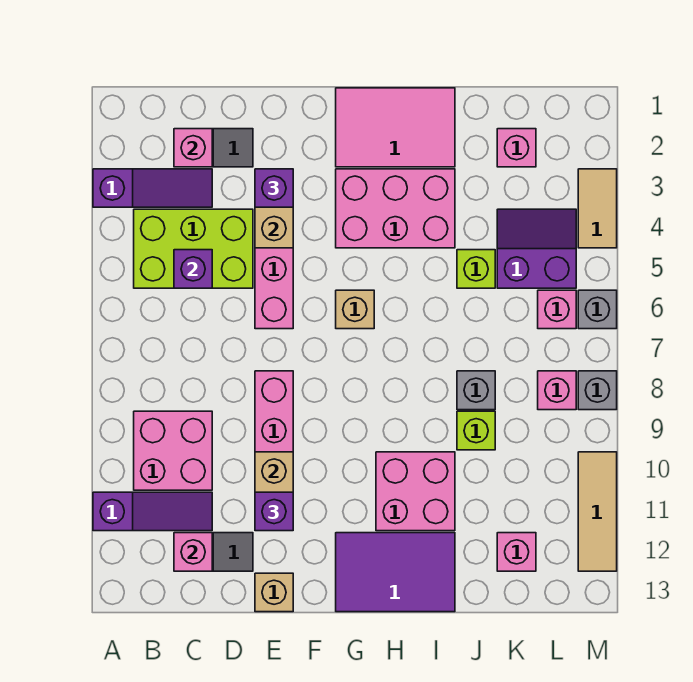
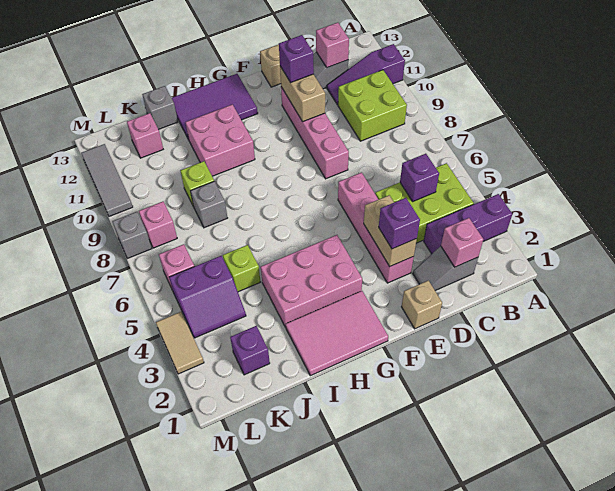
purple 1x3 slope [93,169,212,207] -> purple 1x3 brick [424,194,512,254]
pink 2x2 brick [134,411,212,490] -> lime 2x2 brick [338,70,407,141]
tan 1x1 brick [336,290,374,329] -> tan 1x1 brick moved to [402,280,442,329]
pink 1x1 brick [497,129,536,167] -> purple 1x1 brick [230,326,270,375]
grey 1x1 brick [578,290,617,329] -> grey 1x1 brick moved to [142,86,178,129]
tan 1x3 tile [578,452,617,571] -> grey 1x3 tile [81,144,133,216]

